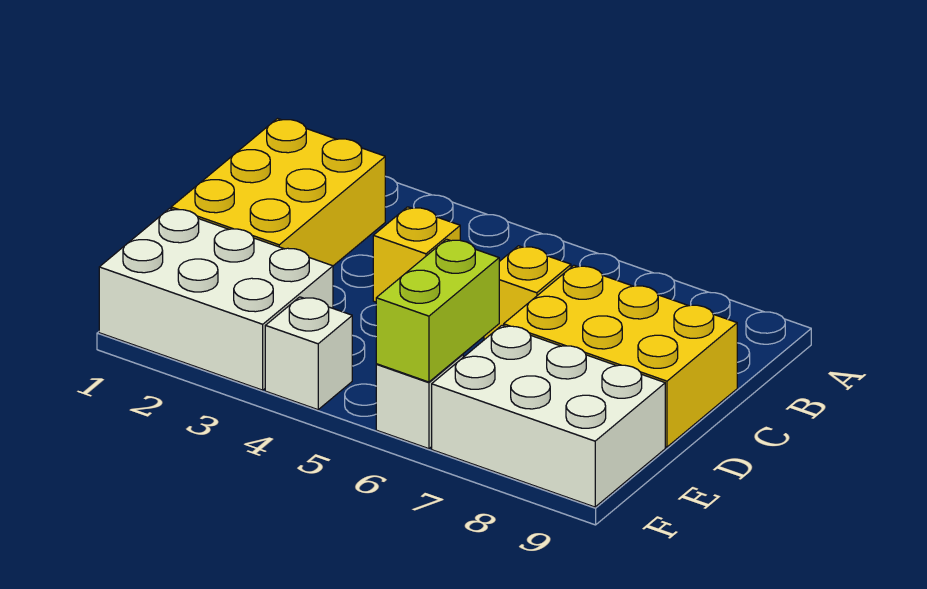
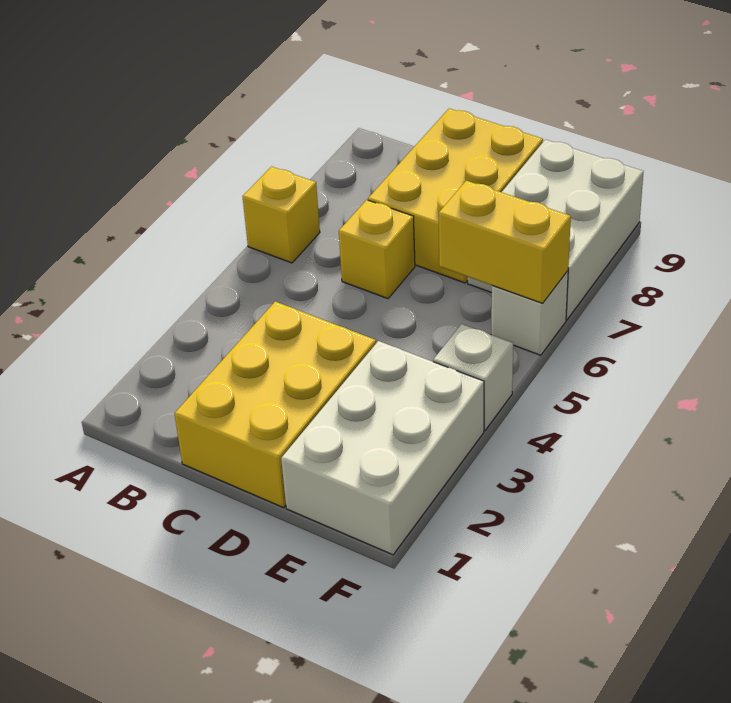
yellow 2x3 brick [171,119,385,266] -> yellow 2x3 brick turned to [174,302,376,508]
yellow 1x1 brick [373,207,460,302] -> yellow 1x1 brick moved to [243,167,320,263]
lime 1x2 brick [376,239,499,382] -> yellow 1x2 brick [439,181,571,303]

